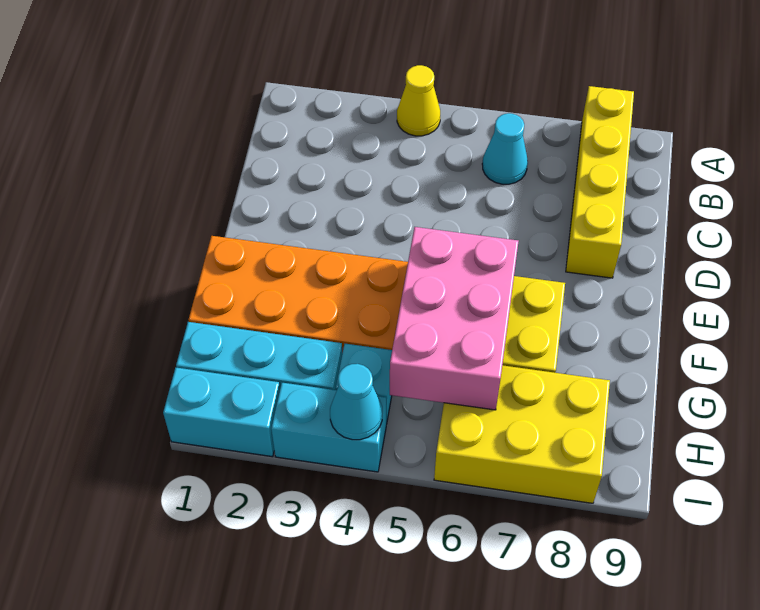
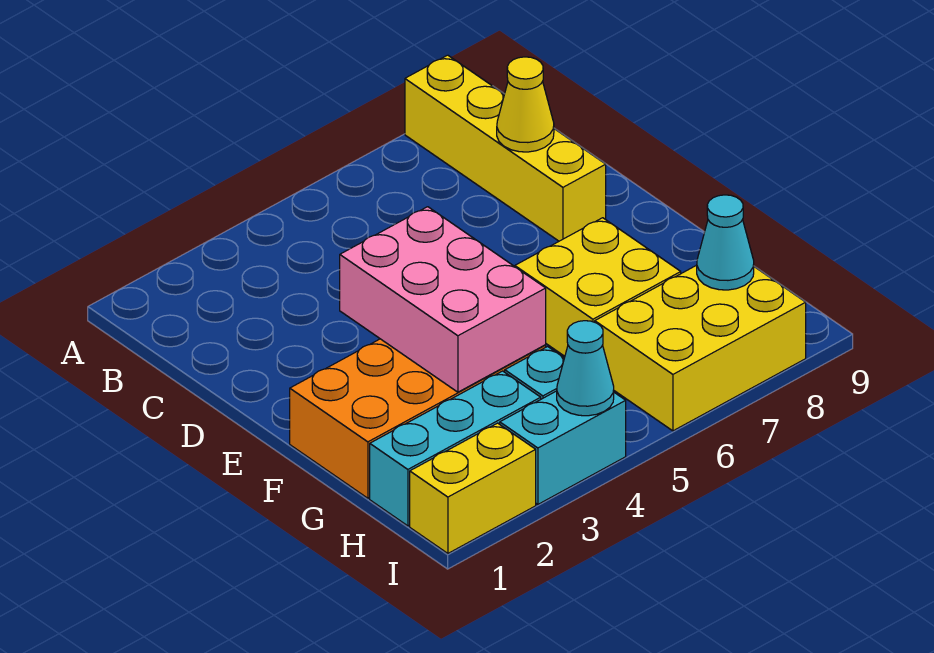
yellow 1x1 cone [397,65,440,136] -> yellow 1x1 cone moved to [497,57,554,152]
cyan 1x1 cone [482,113,528,184] -> cyan 1x1 cone moved to [697,195,754,290]
pink 2x3 brick [390,227,519,410] -> pink 2x3 brick moved to [340,207,546,392]
cyan 1x2 brick [163,368,280,457] -> yellow 1x2 brick [410,423,536,553]

